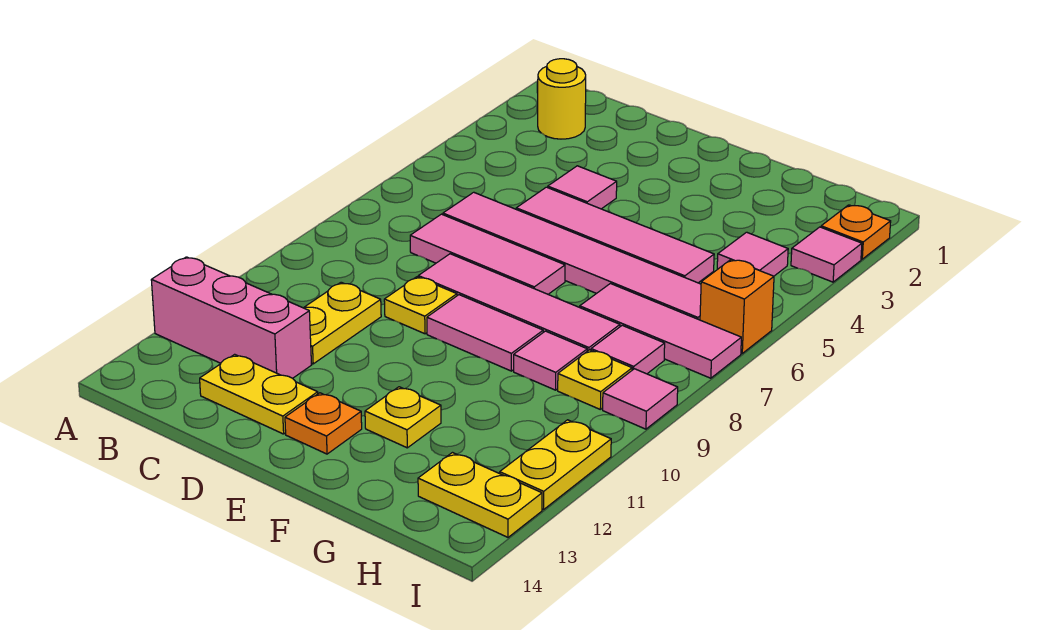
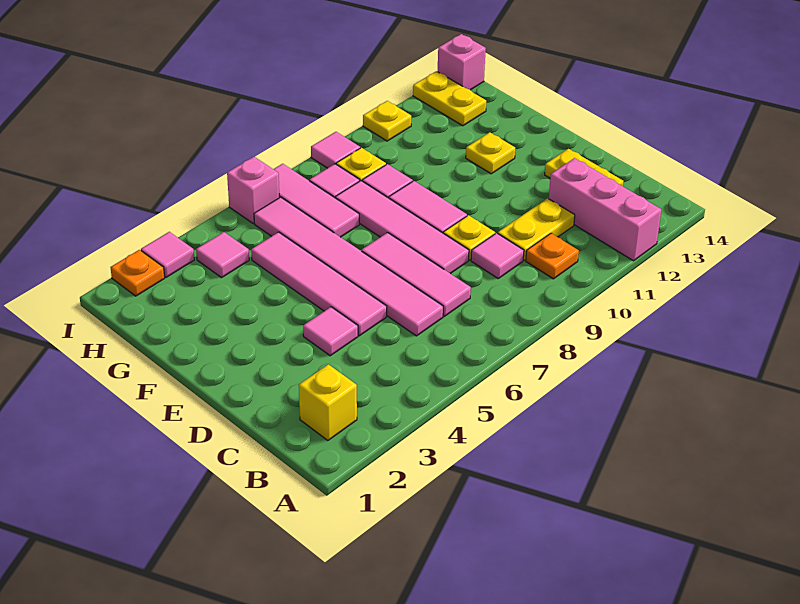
yellow 1x1 round brick [538,59,586,139] -> yellow 1x1 brick [299,364,357,441]
none -> pink 1x1 tile [471,233,524,278]
orange 1x1 plate [285,393,362,454] -> orange 1x1 plate moved to [526,233,579,279]
orange 1x1 brick [700,259,774,353] -> pink 1x1 brick [227,157,279,224]
yellow 1x2 plate [500,420,611,510] -> yellow 1x1 plate [363,101,411,141]
none -> pink 1x1 brick [438,34,486,90]

